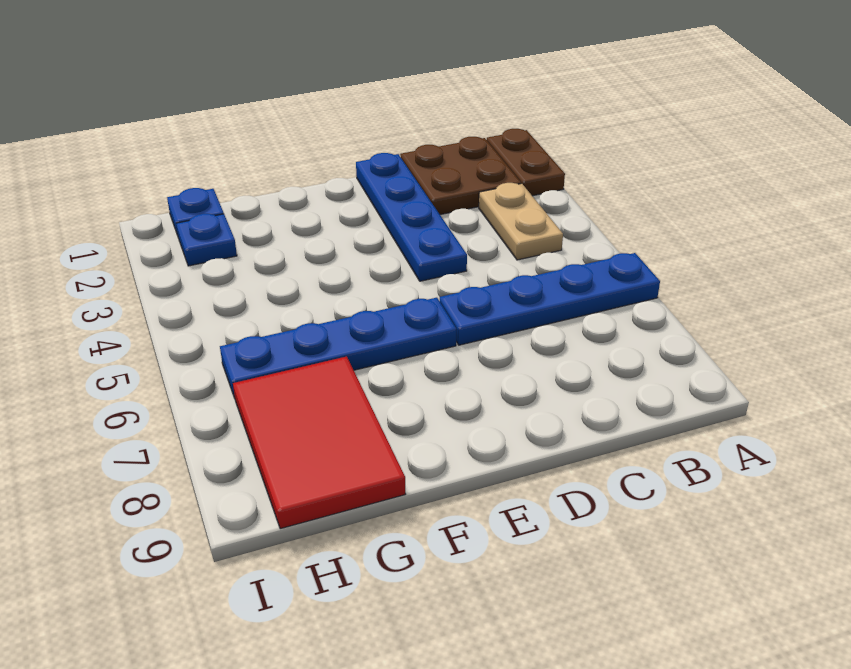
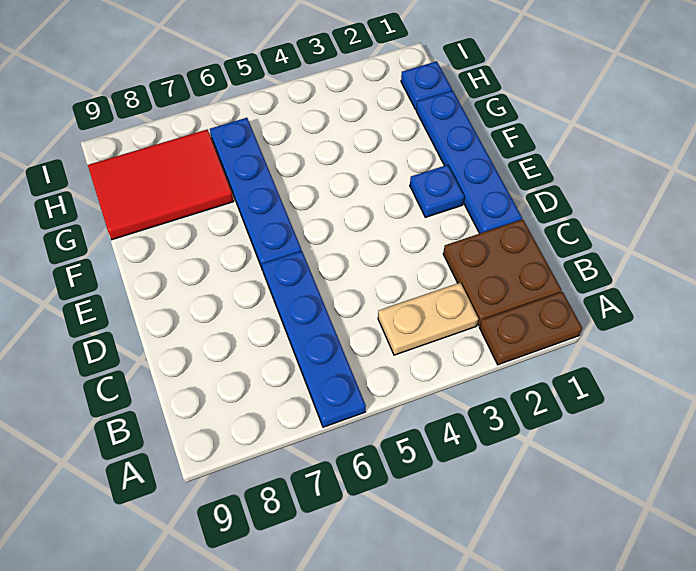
blue 1x4 plate [356,153,467,281] -> blue 1x4 plate turned to [416,91,522,234]
blue 1x1 plate [176,214,237,266] -> blue 1x1 plate moved to [410,165,464,217]

